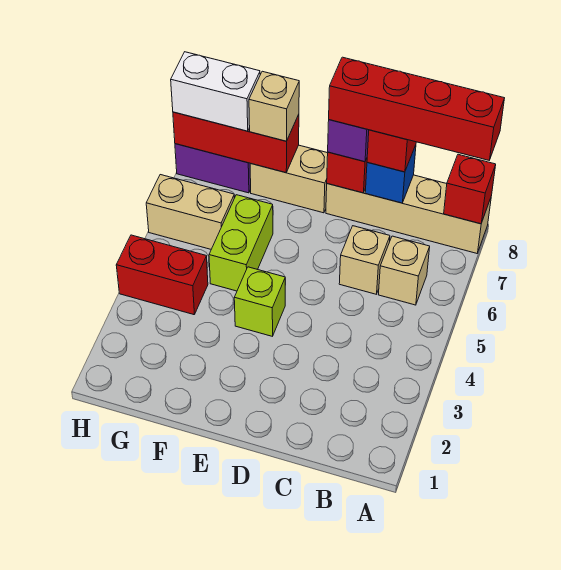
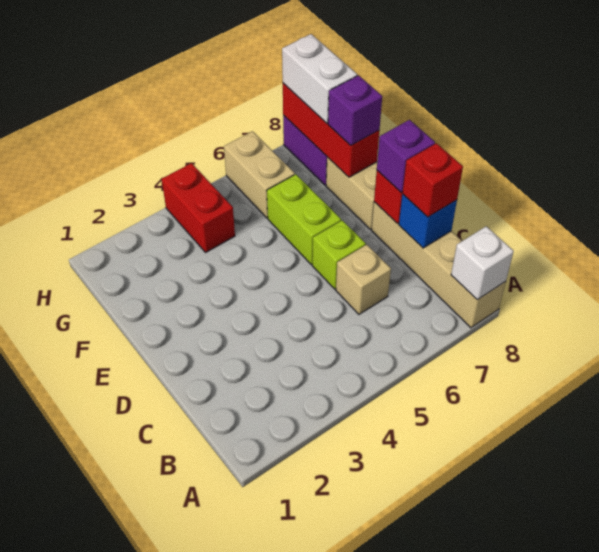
red 1x1 brick [444,154,496,224] -> white 1x1 brick [451,226,514,300]
red 1x4 brick [329,57,504,160] -> none
tan 1x1 brick [378,236,430,305] -> none
lime 1x1 brick [234,267,285,336] -> lime 1x1 brick moved to [312,220,366,289]
lime 1x2 brick [209,195,273,291] -> lime 1x2 brick turned to [267,174,341,265]
tan 1x1 brick [249,71,299,141] -> purple 1x1 brick [328,75,382,145]

